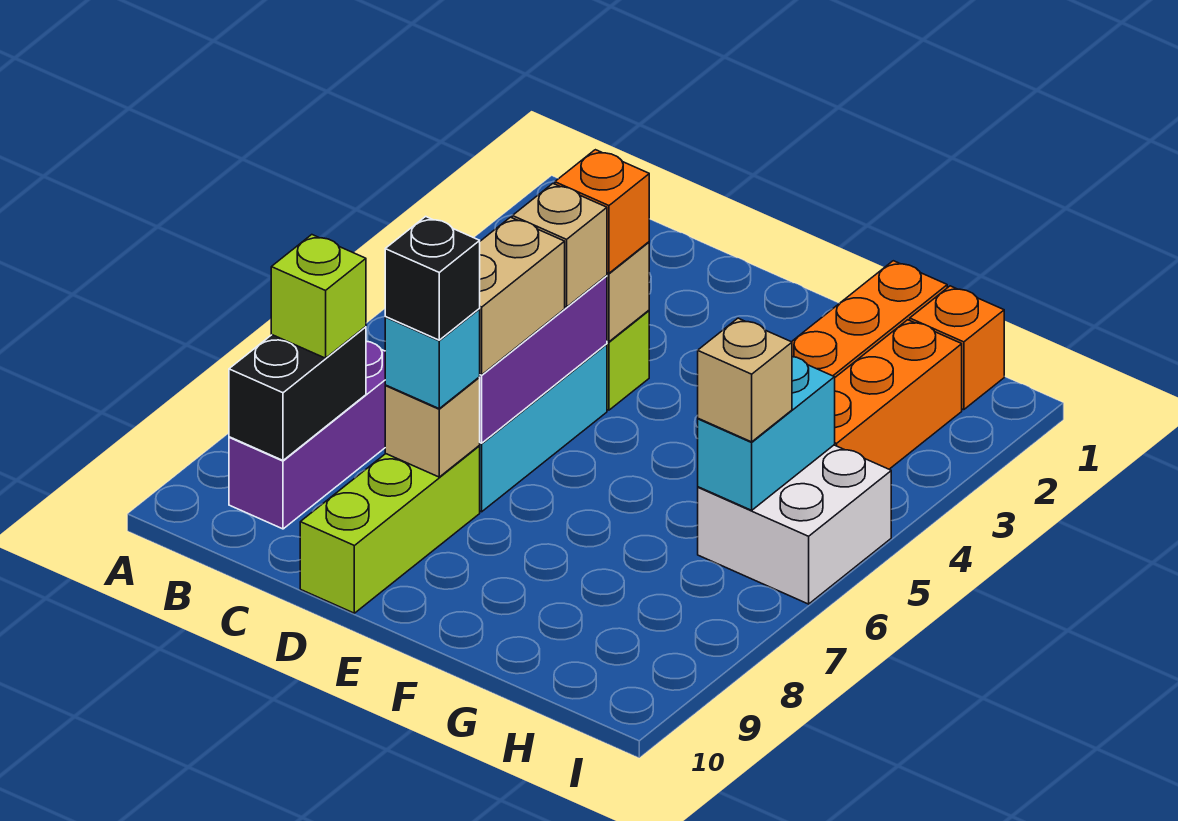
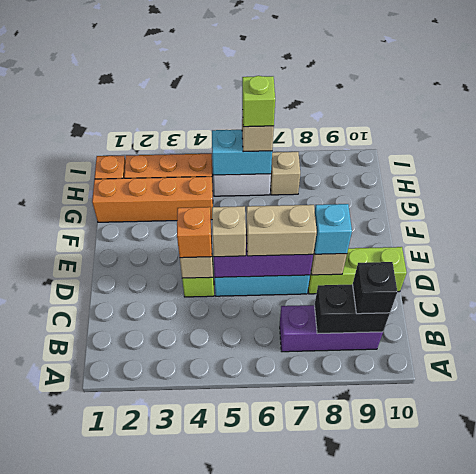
lime 1x1 brick [271,235,366,358] -> lime 1x1 brick moved to [242,76,275,127]
black 1x1 brick [385,217,480,340] -> black 1x1 brick moved to [353,262,397,314]
none -> tan 1x1 brick [270,152,300,195]

